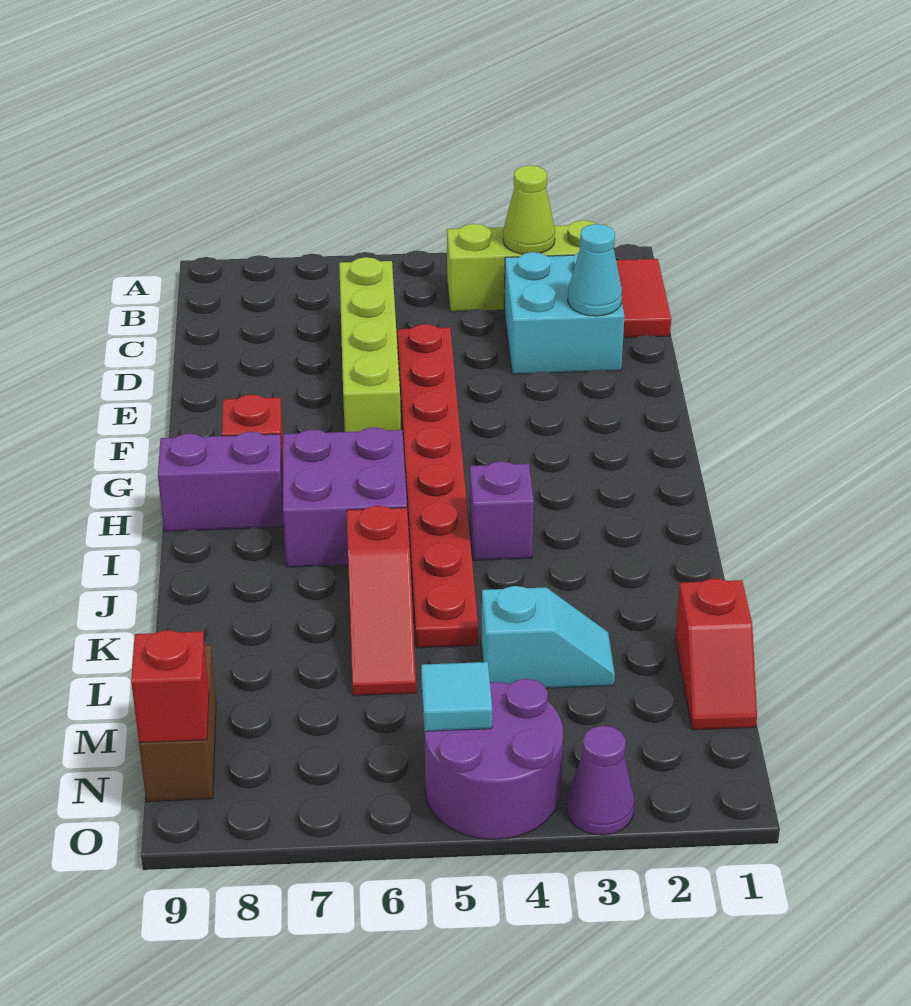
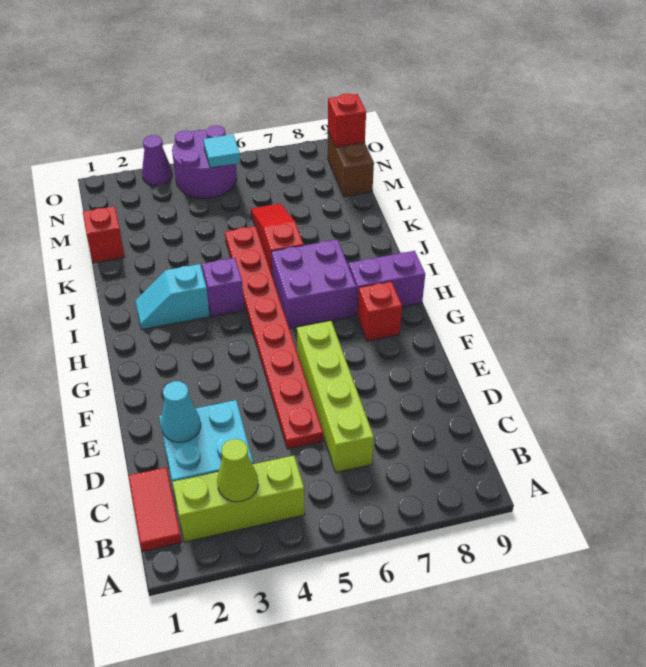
cyan 1x2 slope [481,586,615,688] -> cyan 1x2 slope moved to [135,264,210,330]

